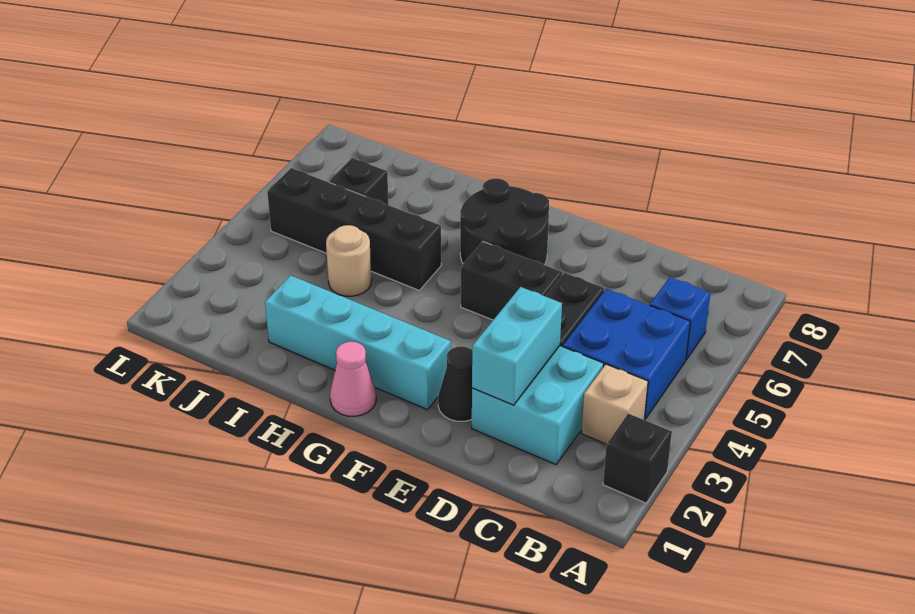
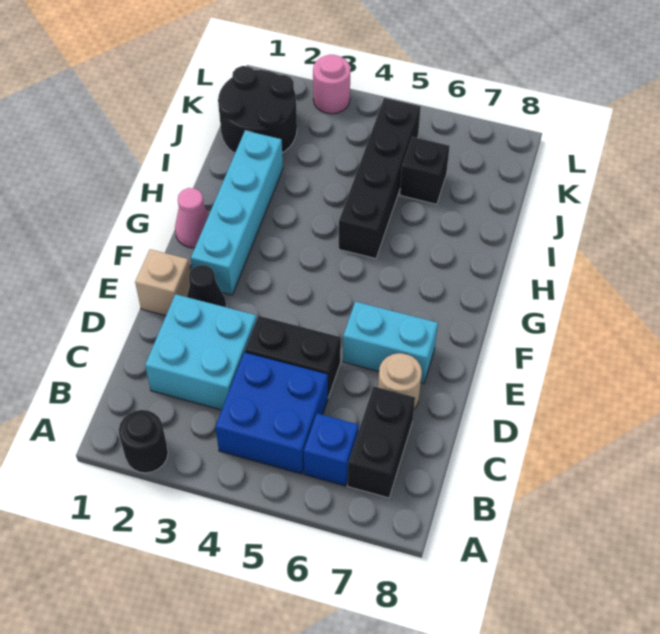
black 1x1 brick [603,414,672,503] -> black 1x1 round brick [119,410,168,473]
tan 1x1 brick [581,364,648,444] -> tan 1x1 brick moved to [135,249,190,316]
cyan 1x2 brick [472,287,562,405] -> cyan 1x2 brick moved to [343,302,438,383]
black 1x2 brick [461,242,562,320] -> black 1x2 brick moved to [348,386,415,498]
black 2x2 round brick [460,178,549,265] -> black 2x2 round brick moved to [218,66,297,153]
tan 1x1 round brick [326,225,372,296] -> tan 1x1 round brick moved to [378,353,422,409]
none -> pink 1x1 round brick [313,55,350,114]

